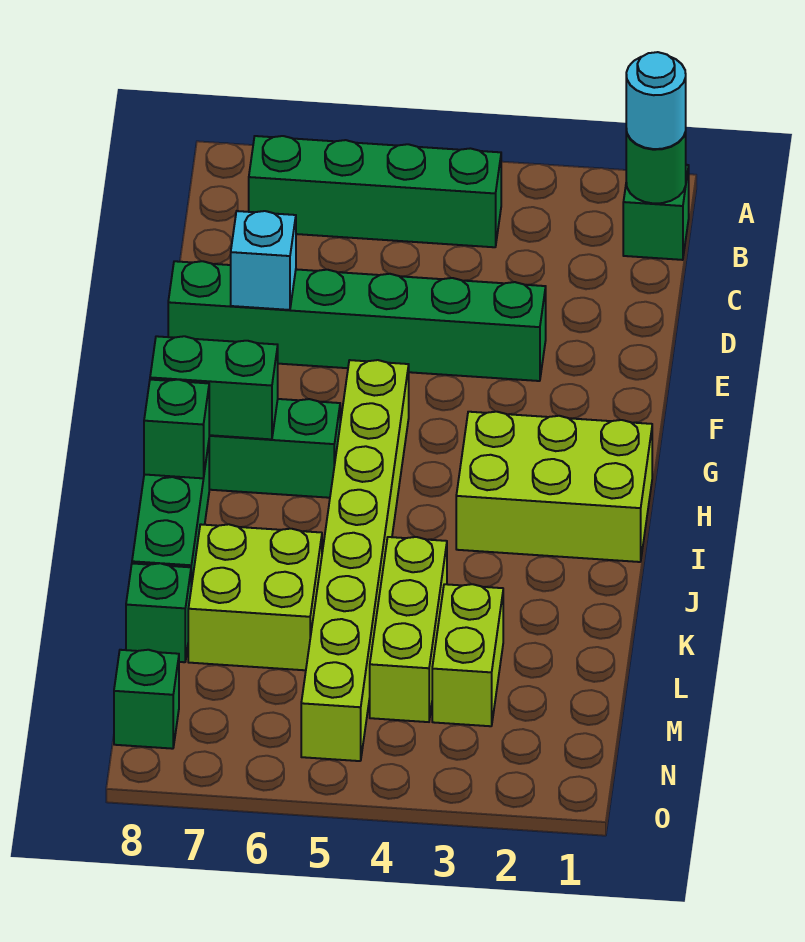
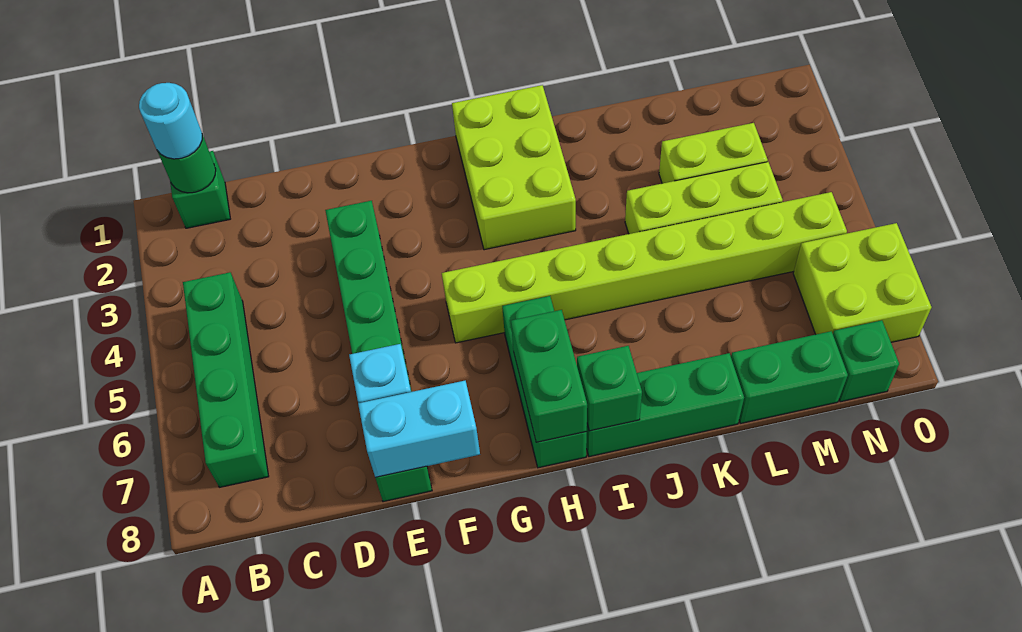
none -> cyan 1x2 brick [358,381,480,478]
lime 2x2 brick [188,524,322,670] -> lime 2x2 brick moved to [793,223,931,342]
green 1x1 brick [126,563,191,662] -> green 1x2 brick [731,331,848,423]

